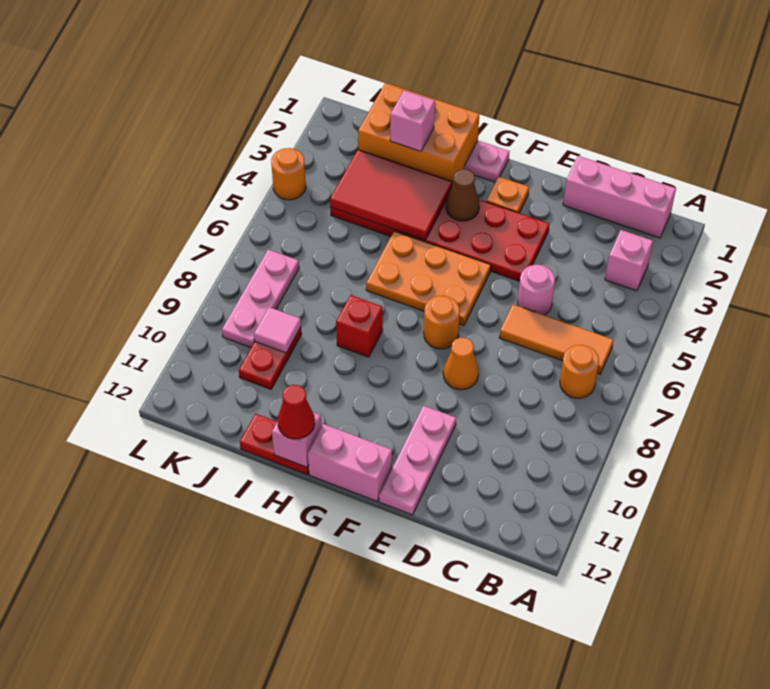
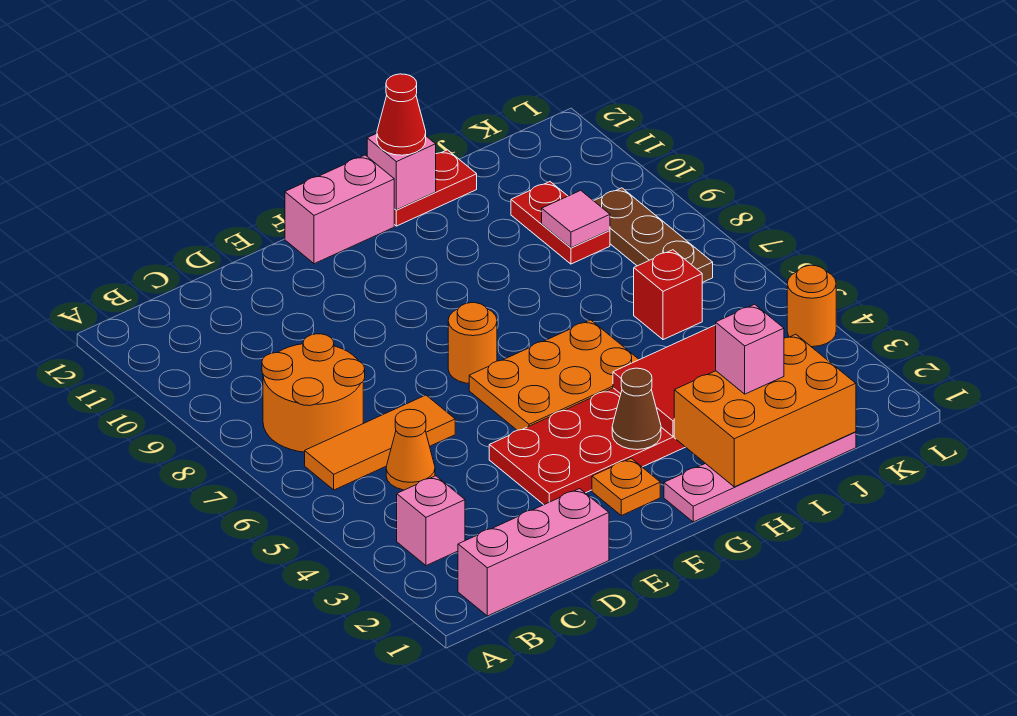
orange 1x1 round brick [560,345,599,398] -> orange 2x2 round brick [262,334,365,452]
pink 1x1 round brick [518,265,555,315] -> none
orange 1x1 cone [443,337,479,390] -> orange 1x1 cone moved to [386,409,435,490]
pink 1x3 plate [379,406,456,515] -> none
red 1x1 brick [336,295,383,357] -> red 1x1 brick moved to [634,250,702,340]
pink 1x3 plate [222,250,299,348] -> brown 1x3 plate [594,188,713,283]

